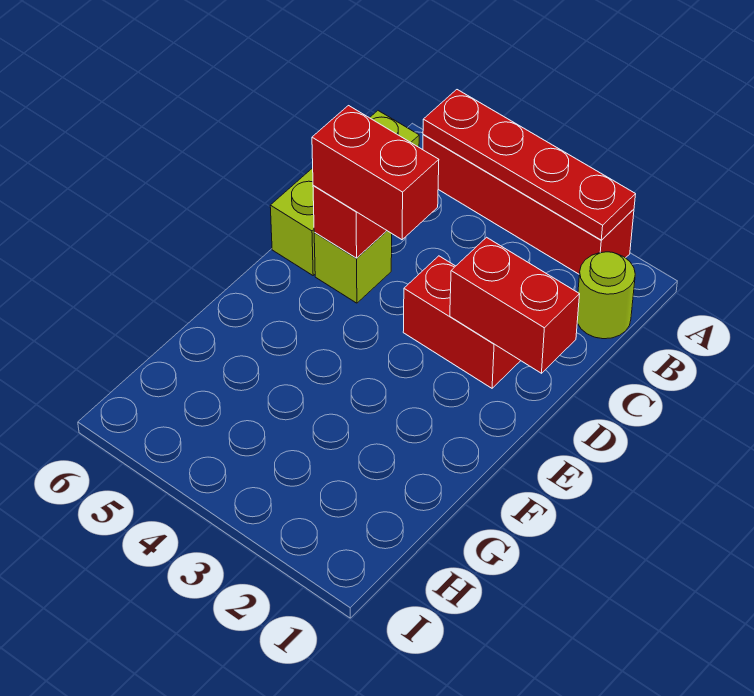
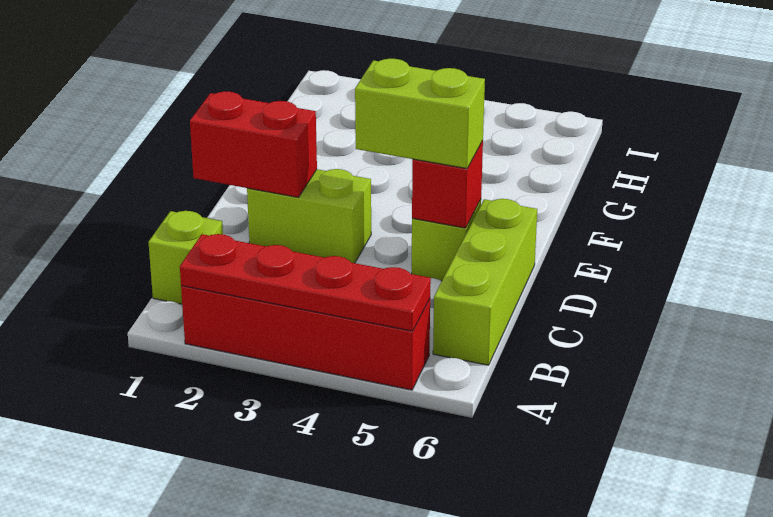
lime 1x1 round brick [577,252,635,339] -> lime 1x1 brick [149,211,223,304]
red 1x2 brick [403,256,521,388] -> lime 1x2 brick [247,169,371,263]
red 1x2 brick [312,106,439,240] -> lime 1x2 brick [355,59,485,169]

